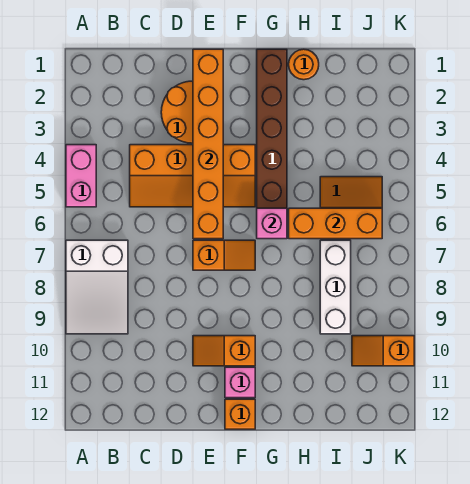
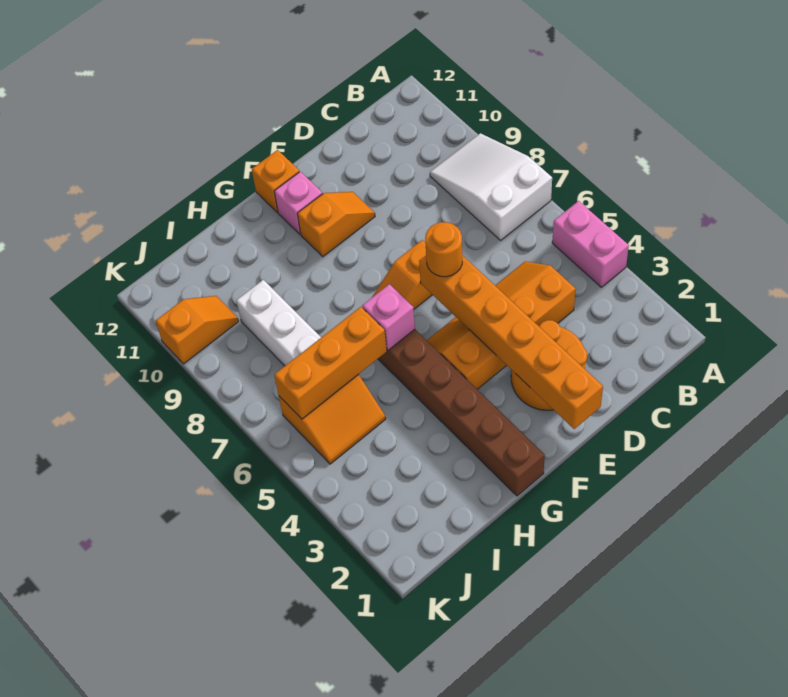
orange 1x1 round brick [289,49,319,80] -> orange 1x1 round brick moved to [425,222,462,277]

